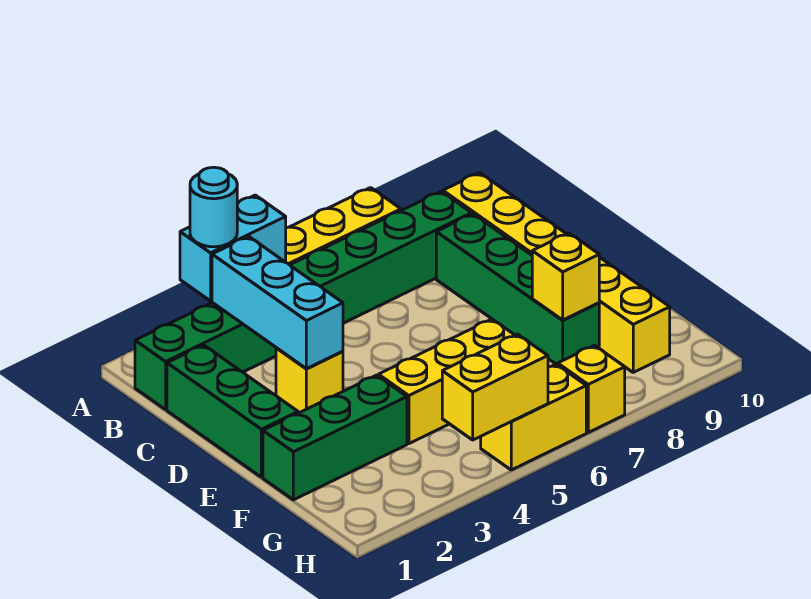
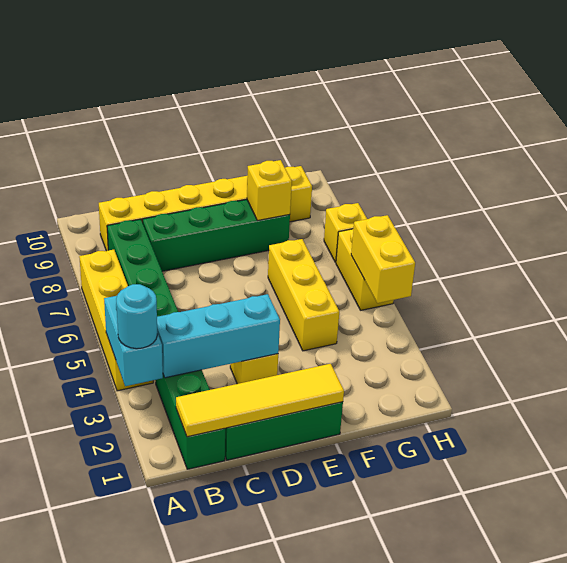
none -> yellow 1x4 tile [176,364,344,437]
green 1x3 brick [263,375,407,500] -> none

